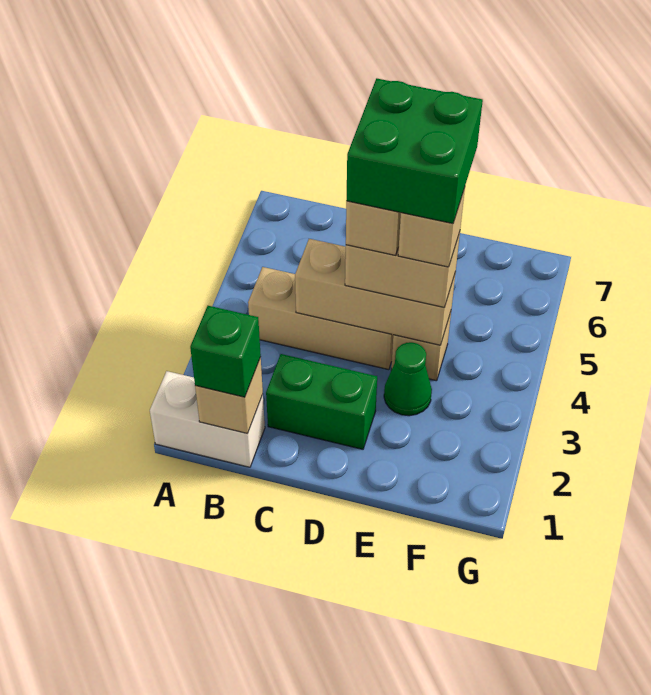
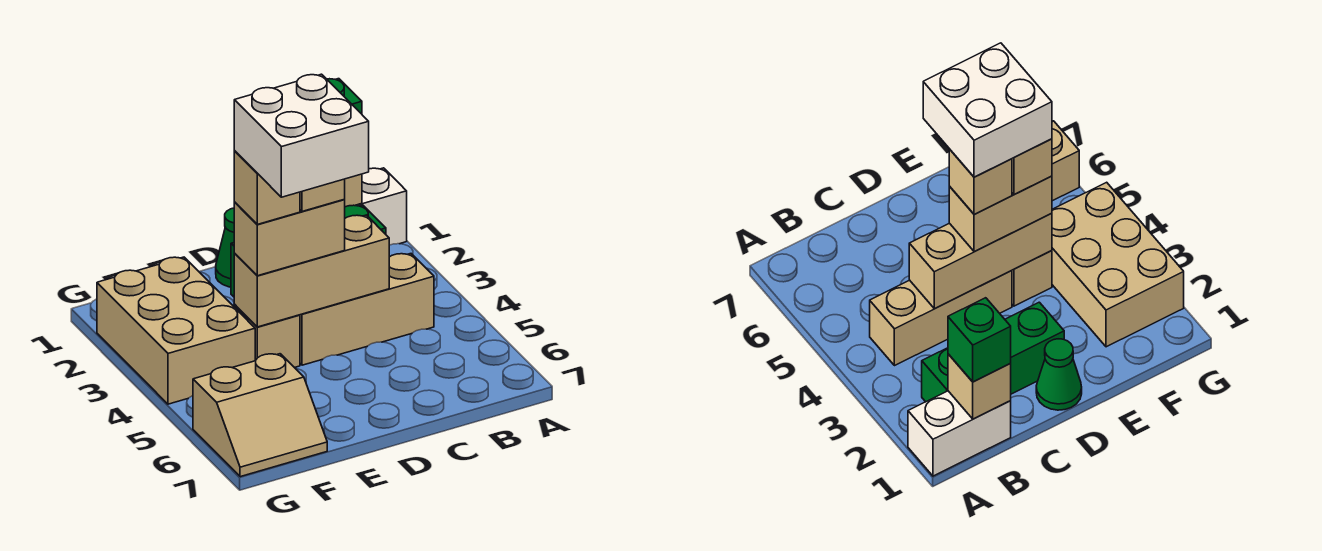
green 1x2 brick [266,354,377,449] -> green 1x3 brick [922,302,1064,402]
green 2x2 brick [346,78,483,223] -> white 2x2 brick [234,74,369,197]
green 1x1 cone [384,342,432,416] -> green 1x1 cone moved to [216,208,234,287]
none -> tan 2x3 brick [97,257,255,404]
none -> tan 2x2 slope [193,354,327,477]

